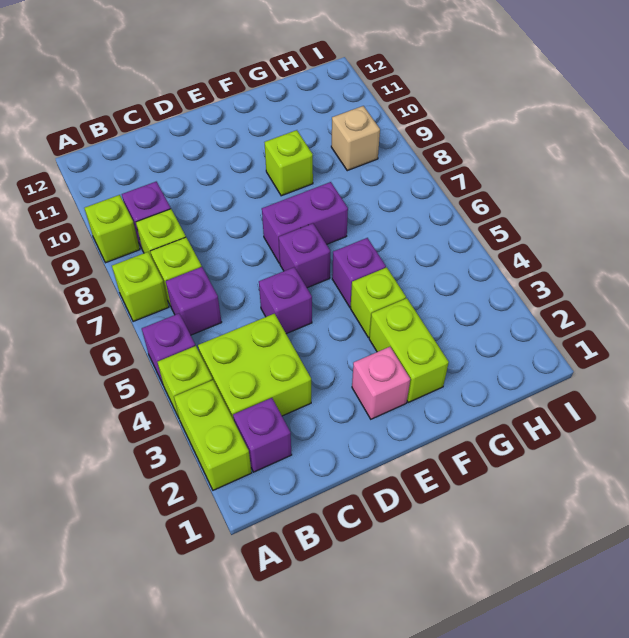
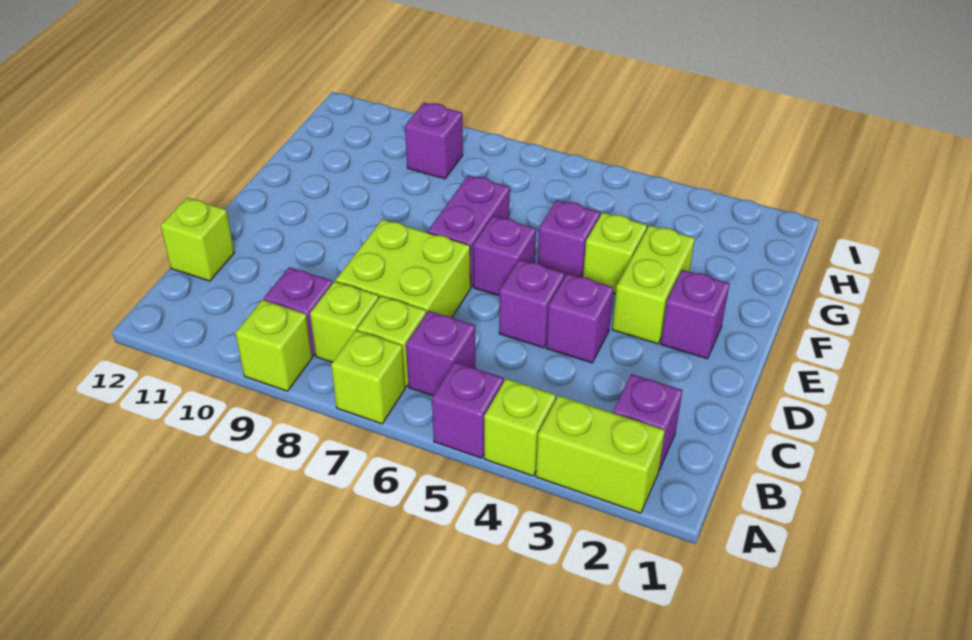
lime 2x2 brick [198,314,311,420] -> lime 2x2 brick moved to [336,220,471,318]
none -> purple 1x1 brick [547,274,613,363]
pink 1x1 brick [352,347,410,419] -> purple 1x1 brick [661,270,730,359]
lime 1x2 brick [369,298,449,402] -> lime 1x2 brick turned to [612,225,695,344]
lime 1x1 brick [265,130,313,196] -> lime 1x1 brick moved to [161,198,235,281]
tan 1x1 brick [331,106,380,171] -> purple 1x1 brick [405,103,463,179]

